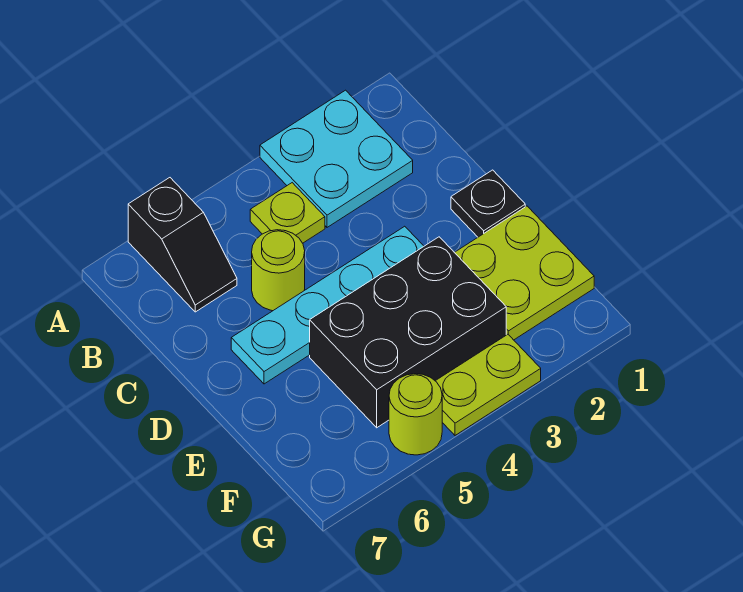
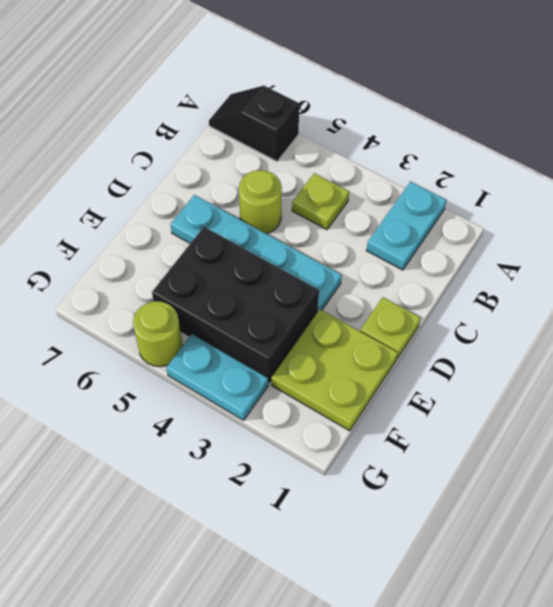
cyan 2x2 plate [260,90,413,227] -> cyan 1x2 plate [366,182,446,270]
black 1x2 slope [128,178,237,312] -> black 1x2 slope turned to [209,86,299,161]
black 1x1 plate [451,170,525,237] -> lime 1x1 plate [360,297,421,358]
lime 1x2 plate [436,334,541,435] -> cyan 1x2 plate [166,334,268,420]

